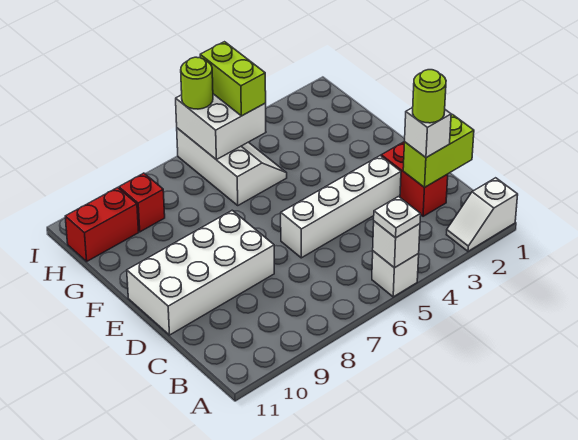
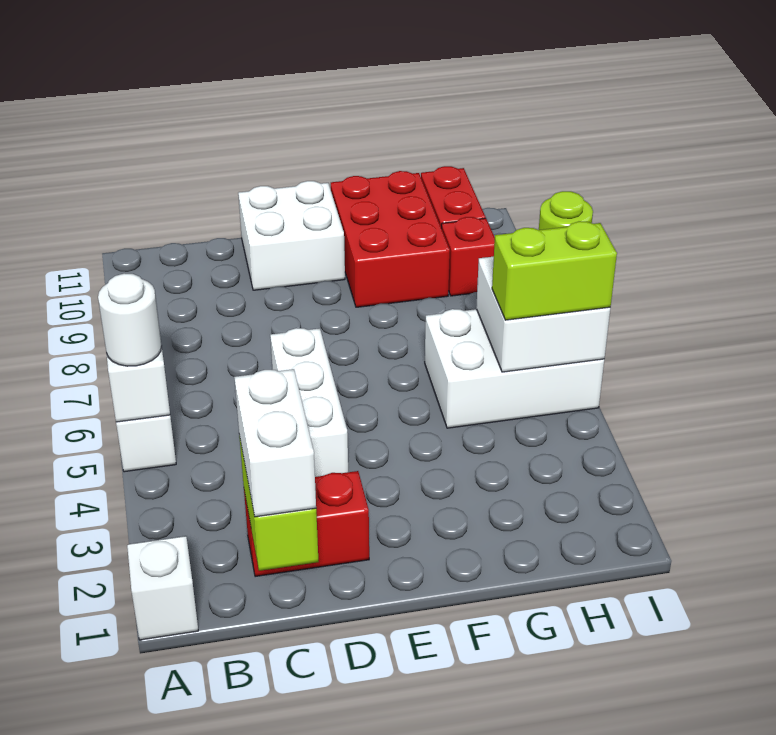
white 1x1 plate [374,197,421,238] -> white 1x1 round brick [98,273,162,366]
white 1x1 brick [405,108,451,158] -> white 1x2 brick [234,369,316,517]
lime 1x1 round brick [413,70,446,123] -> none
white 1x4 brick [281,156,401,258] -> white 1x3 brick [270,328,348,477]
white 2x4 brick [127,210,274,335] -> white 2x2 brick [238,181,345,290]
none -> red 2x3 brick [331,171,450,307]
white 2x3 slope [177,128,287,205] -> white 2x3 brick [425,309,604,428]

